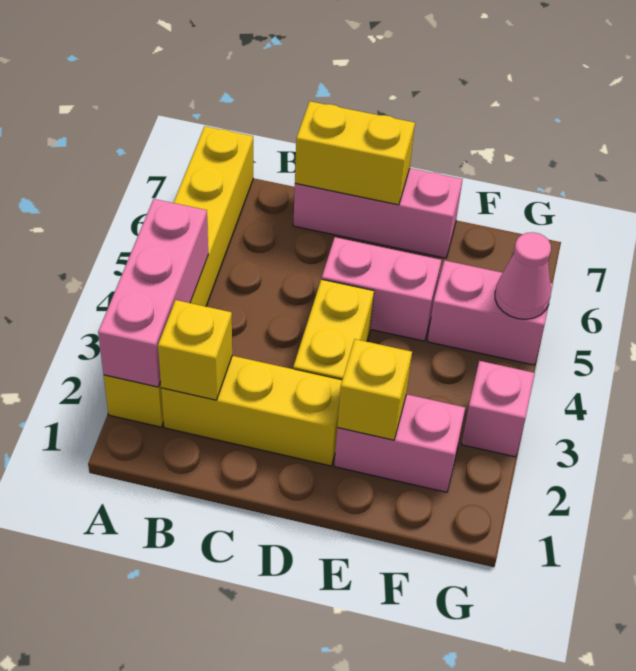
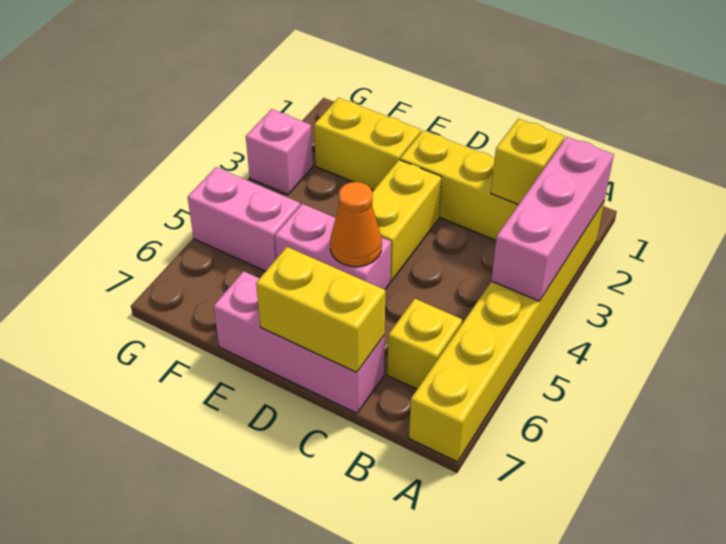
none -> orange 1x1 cone [330,182,382,267]
pink 1x2 brick [334,394,465,492] -> yellow 1x2 brick [314,98,421,190]
yellow 1x1 brick [337,339,412,440] -> yellow 1x1 brick moved to [387,299,462,389]
pink 1x1 cone [495,232,551,319] -> none

